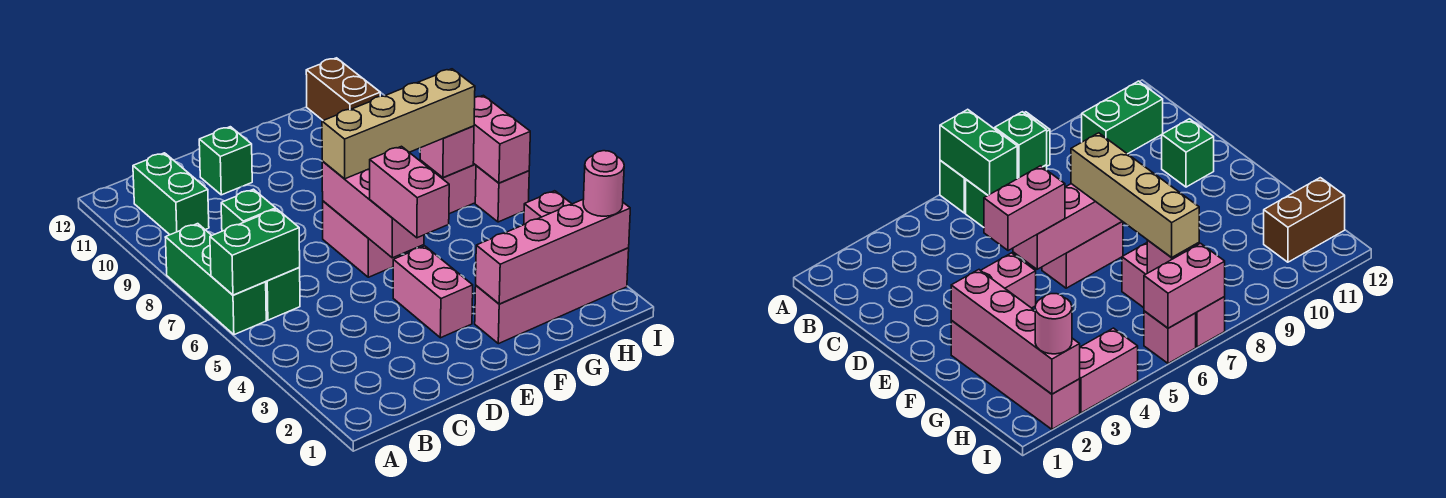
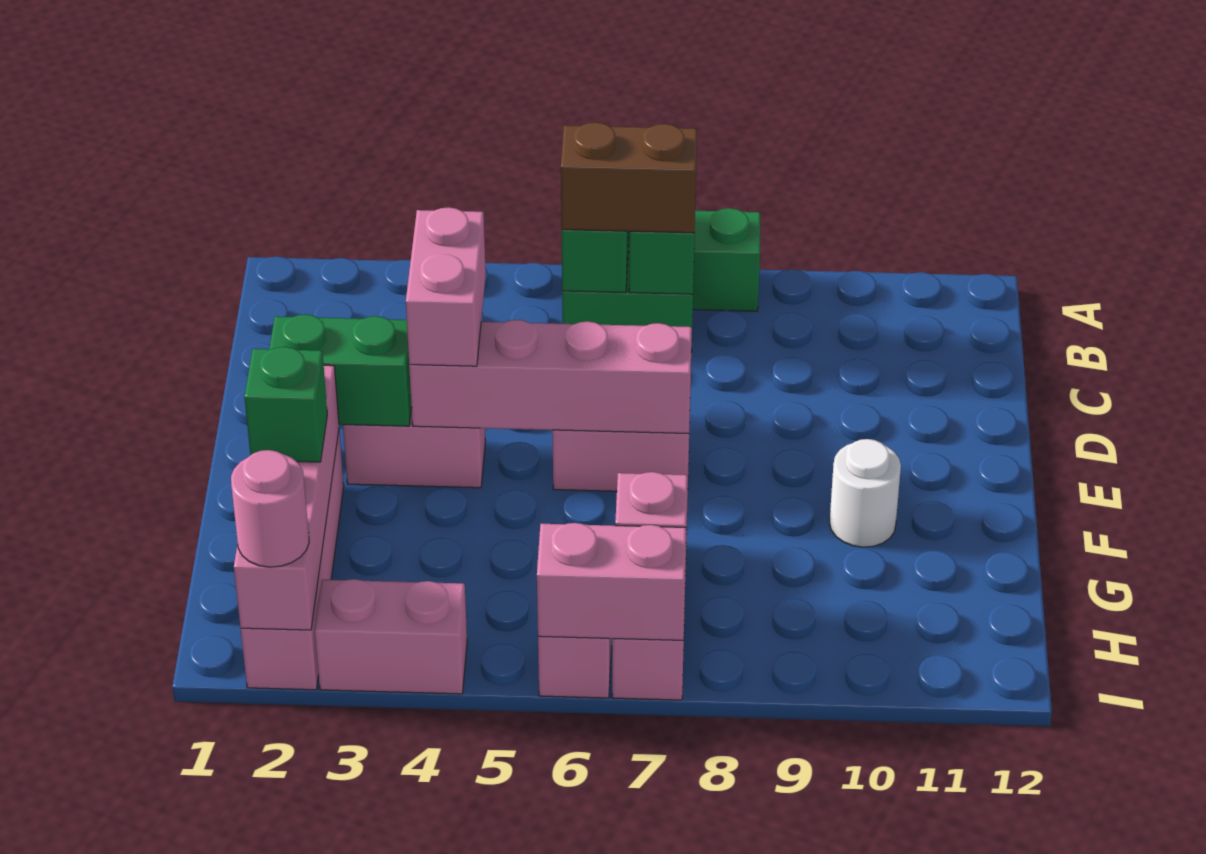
green 1x2 brick [133,153,209,235] -> green 1x2 brick moved to [269,314,412,426]
green 1x1 brick [199,127,252,195] -> green 1x1 brick moved to [244,347,327,462]
pink 1x2 brick [370,146,449,238] -> pink 1x2 brick turned to [406,207,486,366]
pink 1x3 brick [322,161,424,258] -> pink 1x4 brick [409,320,692,434]
tan 1x4 brick [322,69,475,179] -> none
none -> white 1x1 round brick [830,439,901,547]
brown 1x2 brick [306,58,380,120] -> brown 1x2 brick moved to [561,122,697,233]

